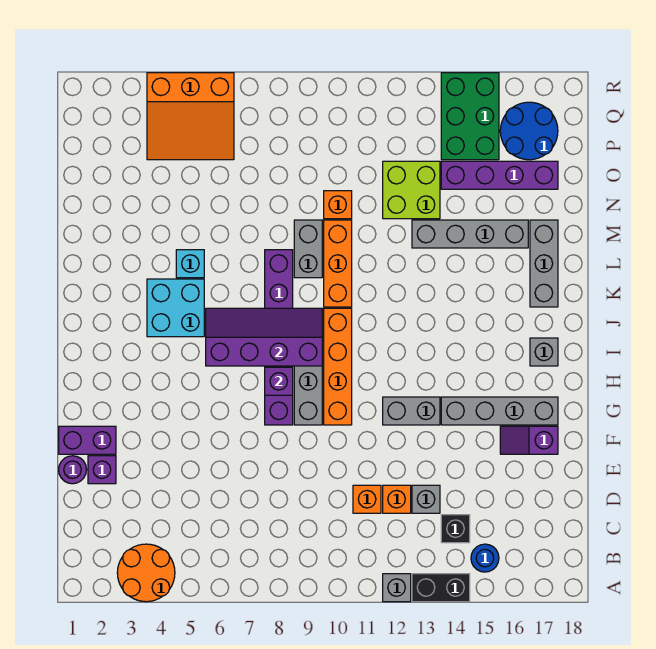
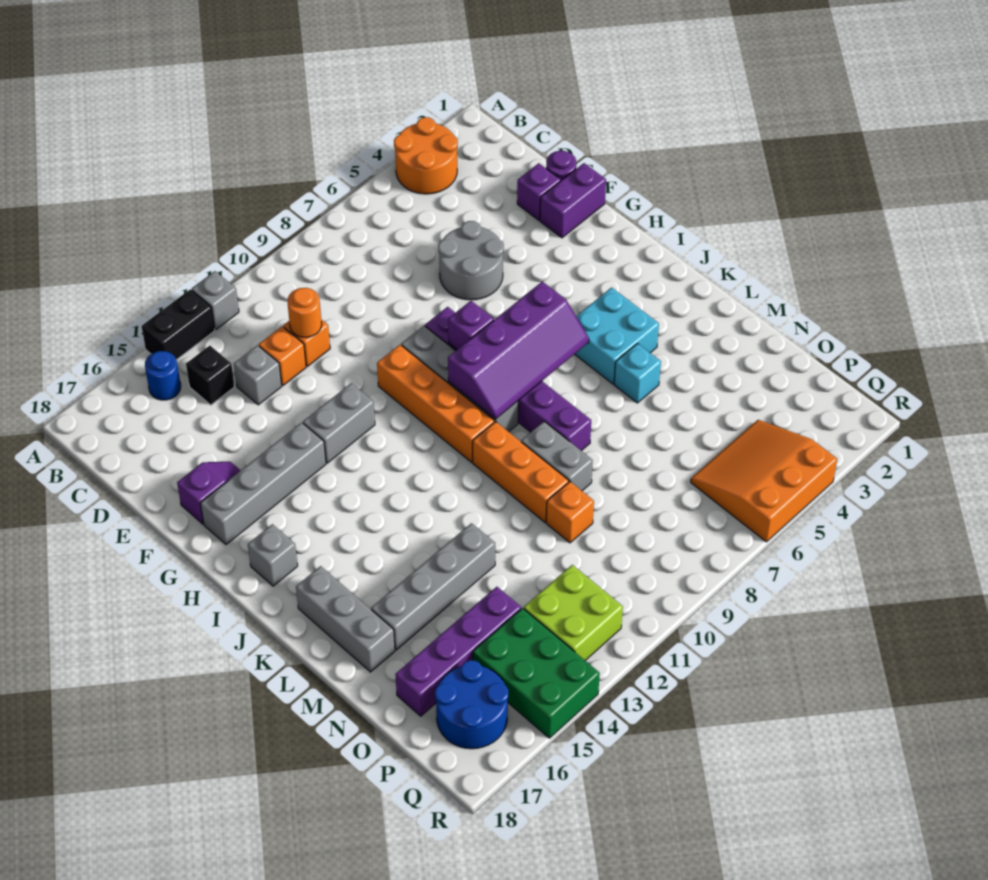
none -> orange 1x1 round brick [287,288,322,337]
none -> grey 2x2 round brick [438,221,504,300]
lime 2x2 brick [383,161,440,219] -> lime 2x2 brick moved to [524,565,623,660]

